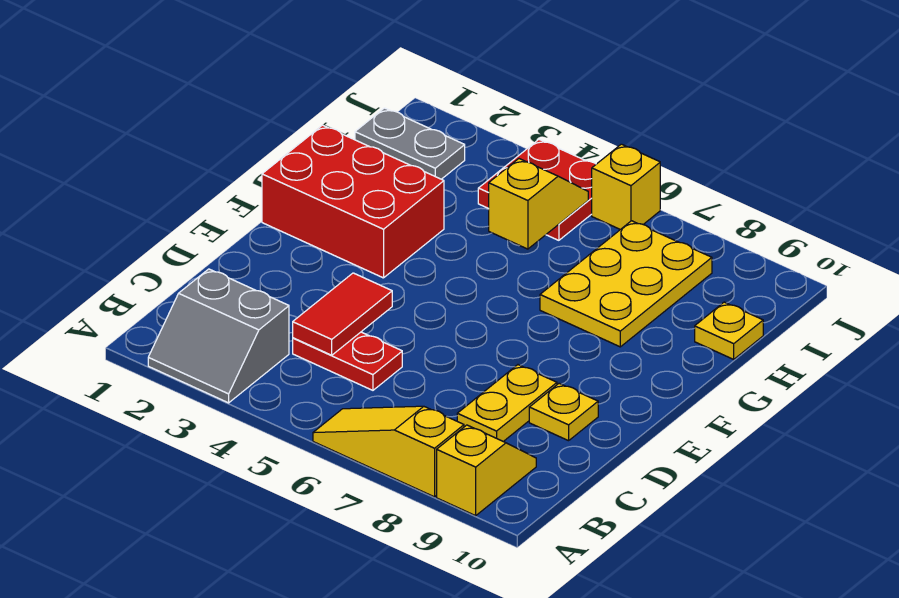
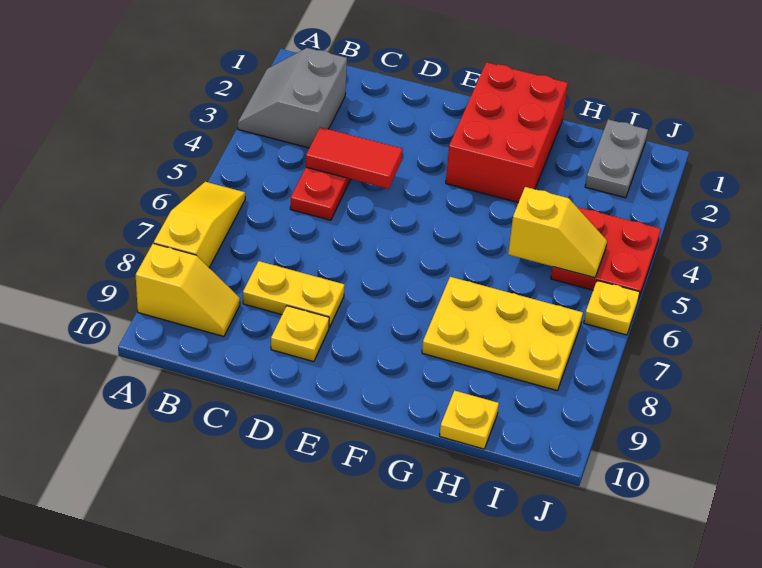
yellow 1x1 brick [592,144,660,230] -> yellow 1x1 plate [584,280,640,335]

